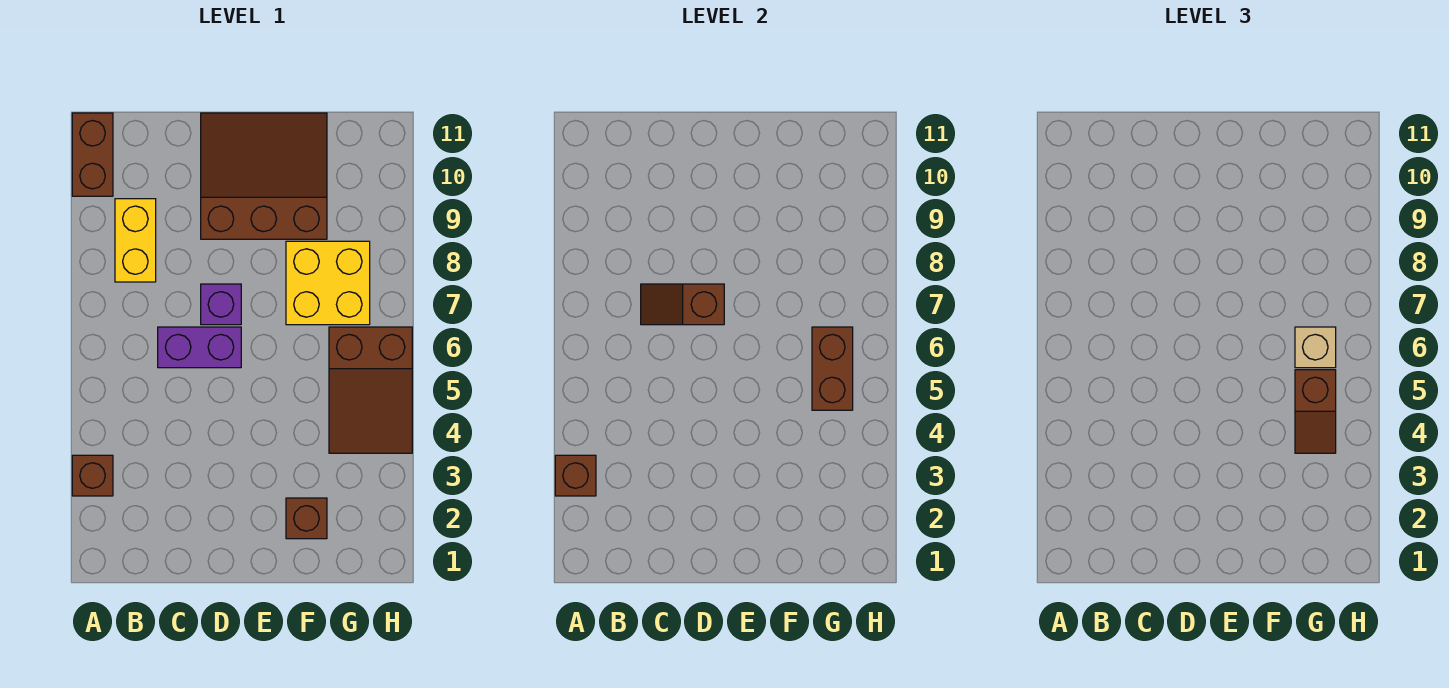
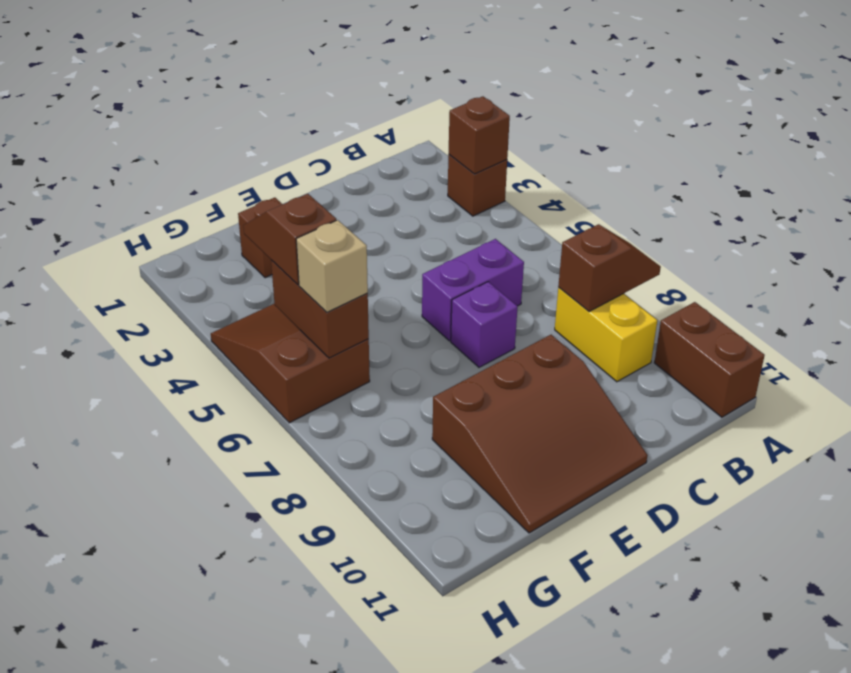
brown 1x2 slope [641,284,724,325] -> brown 1x2 slope moved to [558,224,661,312]
yellow 2x2 brick [286,241,370,325] -> none

